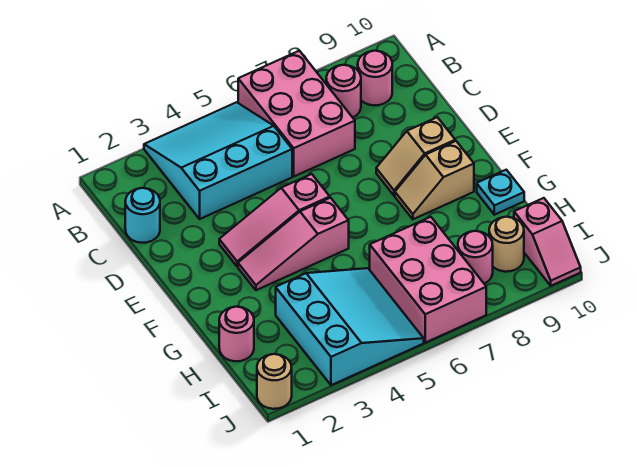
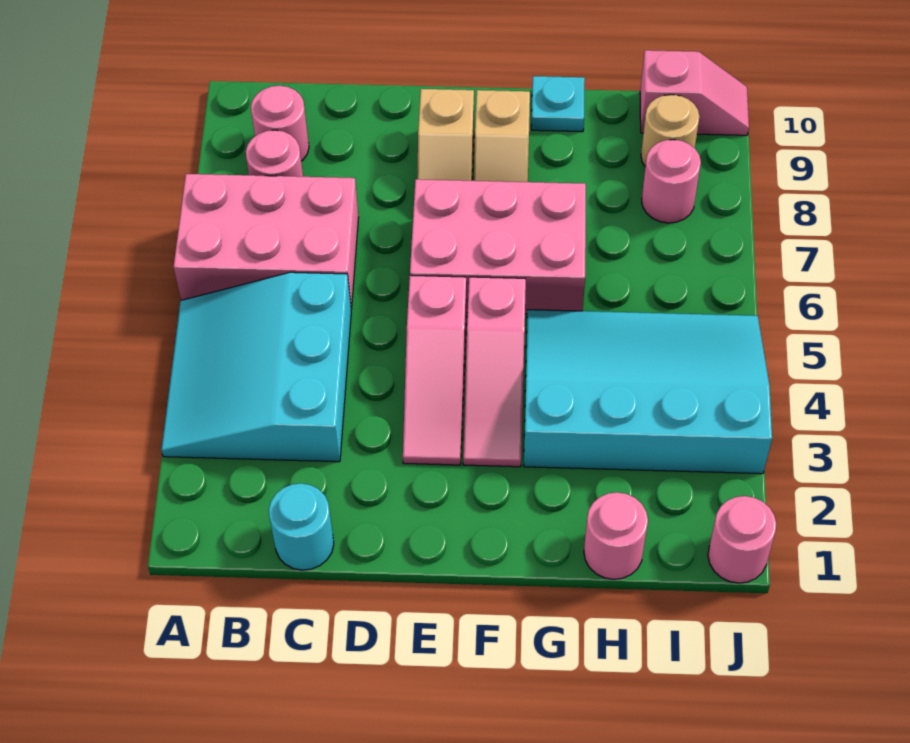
cyan 3x3 slope [276,268,424,385] -> cyan 3x4 slope [524,310,772,474]
pink 2x3 brick [370,217,486,343] -> pink 2x3 brick moved to [410,179,586,314]
tan 1x1 round brick [257,354,292,409] -> pink 1x1 round brick [708,496,776,583]

